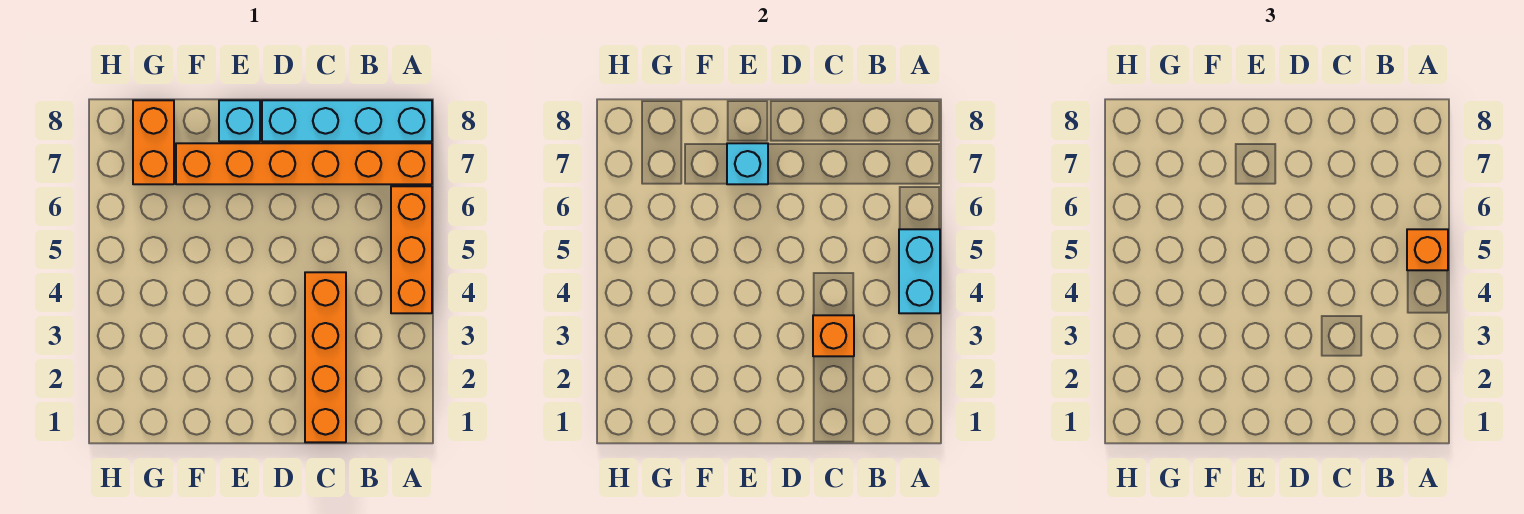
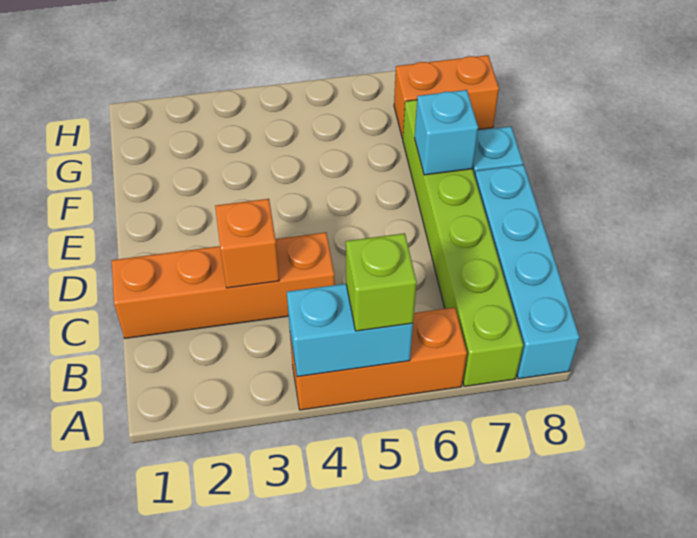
orange 1x1 brick [1407,229,1448,270] -> lime 1x1 brick [346,233,417,331]
orange 1x6 brick [176,143,432,184] -> lime 1x6 brick [403,100,523,386]

